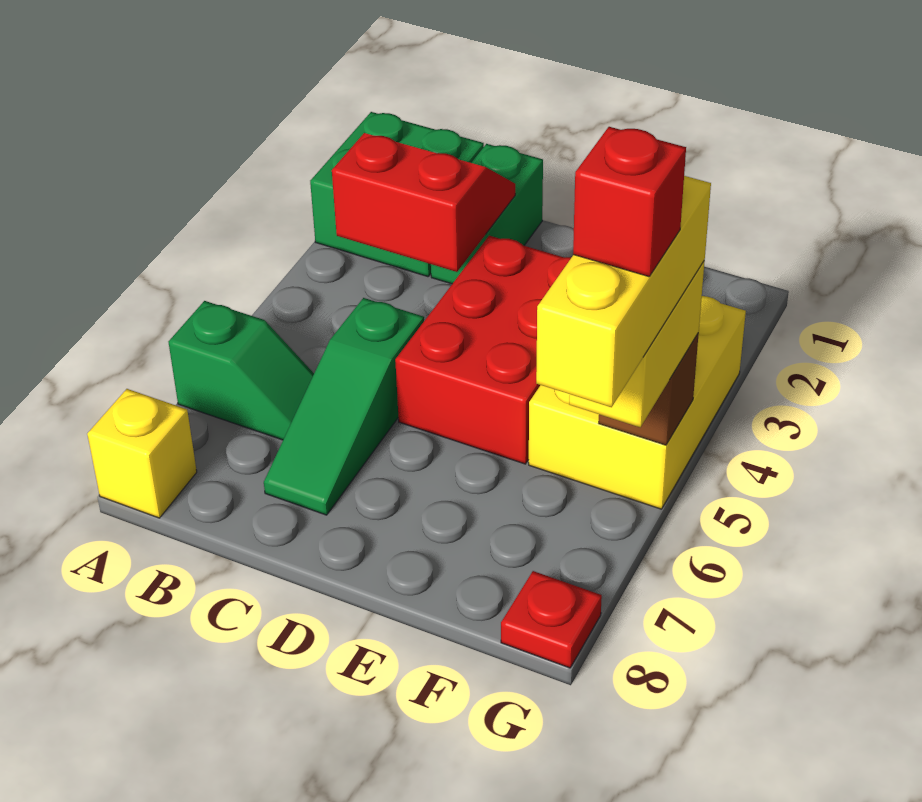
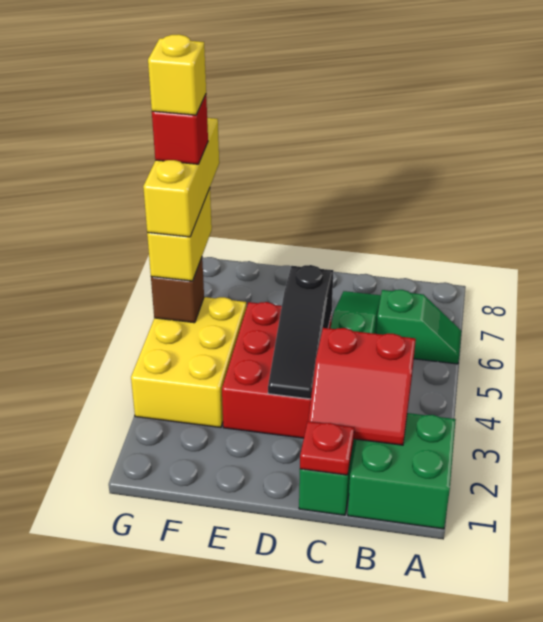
green 1x2 slope [169,301,314,440] -> green 1x2 slope turned to [376,290,461,364]
yellow 1x1 brick [87,389,197,518] -> yellow 1x1 brick moved to [148,34,206,115]
none -> black 1x3 slope [268,265,333,399]
red 1x1 plate [501,571,602,668] -> red 1x1 plate moved to [300,421,354,475]

